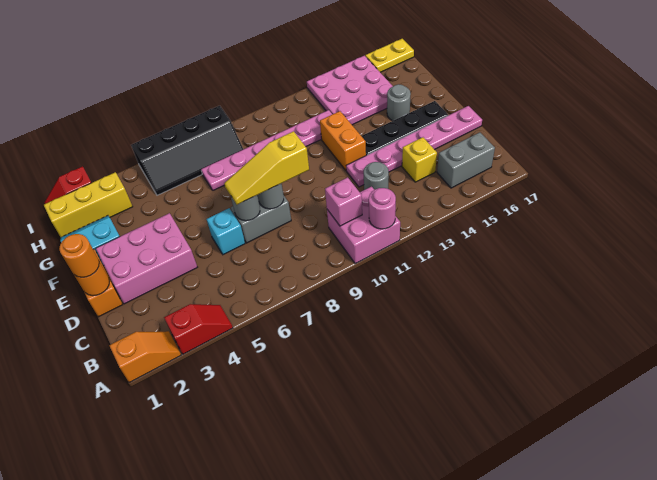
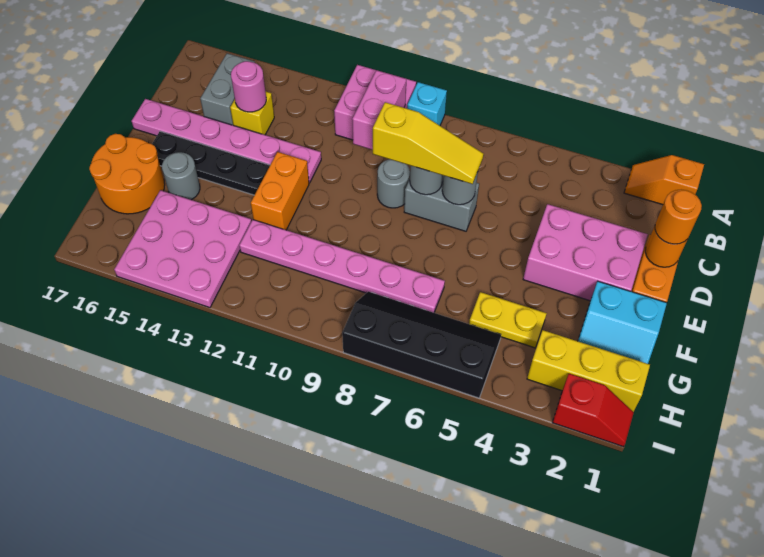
red 1x2 slope [164,304,233,354] -> none
pink 1x1 round brick [369,188,396,229] -> pink 1x1 round brick moved to [231,61,266,112]
pink 1x1 brick [325,177,362,226] -> pink 1x2 brick [352,70,406,150]
grey 1x2 brick [437,132,495,188] -> grey 1x2 brick turned to [200,53,255,125]
grey 1x1 round brick [364,162,389,190] -> grey 1x1 round brick moved to [377,159,410,208]
cyan 1x1 brick [206,208,245,255] -> cyan 1x1 brick moved to [407,82,447,125]
none -> orange 2x2 round brick [89,134,165,214]
yellow 1x2 plate [365,39,414,72] -> yellow 1x2 plate moved to [469,292,547,348]

